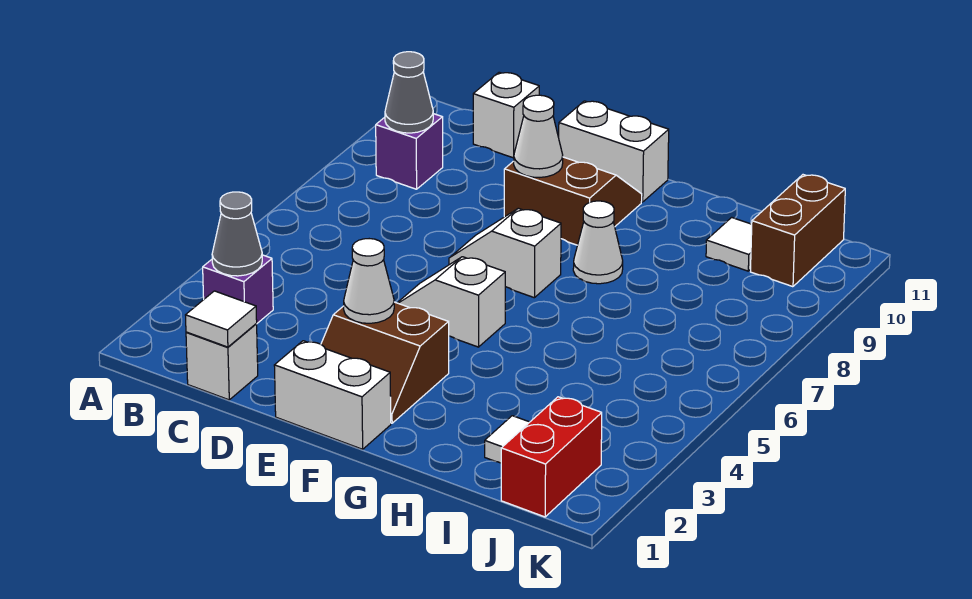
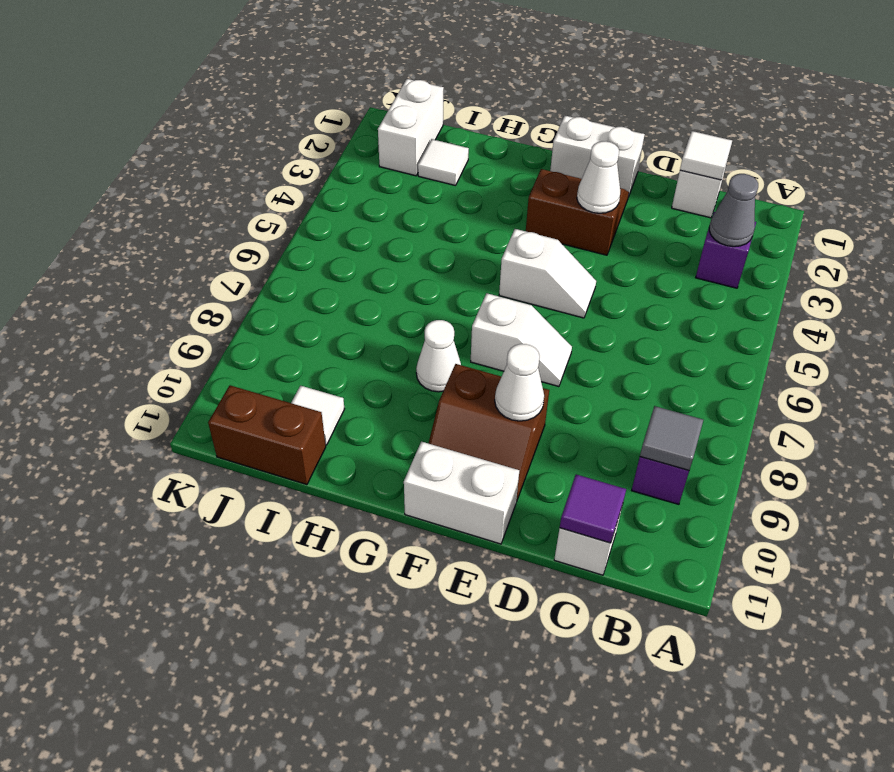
grey 1x1 cone [385,52,433,133] -> grey 1x1 tile [640,406,703,470]
none -> purple 1x1 tile [560,474,626,543]
red 1x2 brick [501,397,602,517] -> white 1x2 brick [378,79,444,176]
brown 1x2 brick [751,175,845,287] -> brown 1x2 brick turned to [208,385,326,485]

